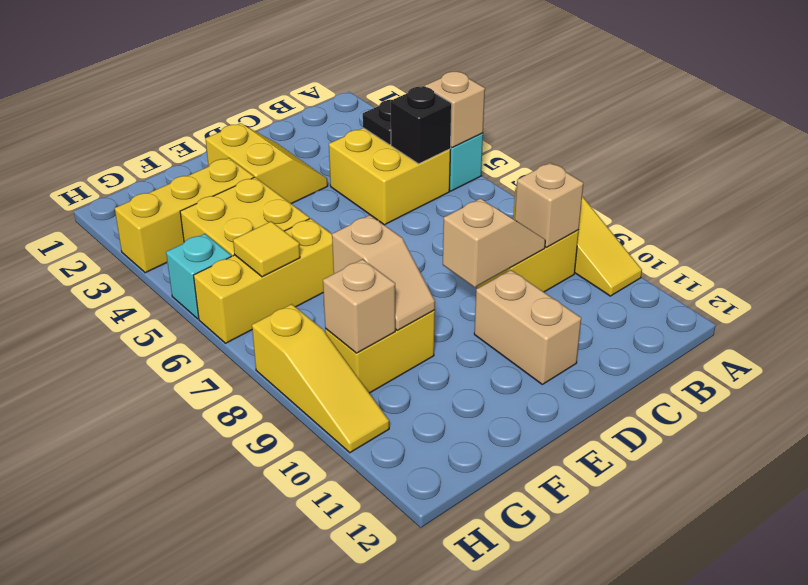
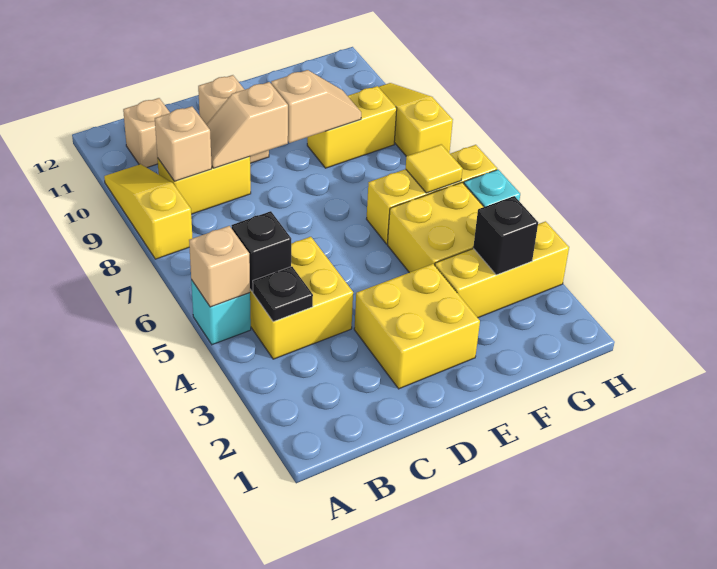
yellow 2x2 slope [205,123,328,204] -> yellow 2x2 brick [354,264,480,389]
tan 1x2 slope [332,215,435,330] -> tan 1x2 slope turned to [271,70,361,143]
none -> black 1x1 brick [473,196,538,275]
tan 1x1 brick [323,259,395,353] -> tan 1x1 brick moved to [123,98,170,168]

